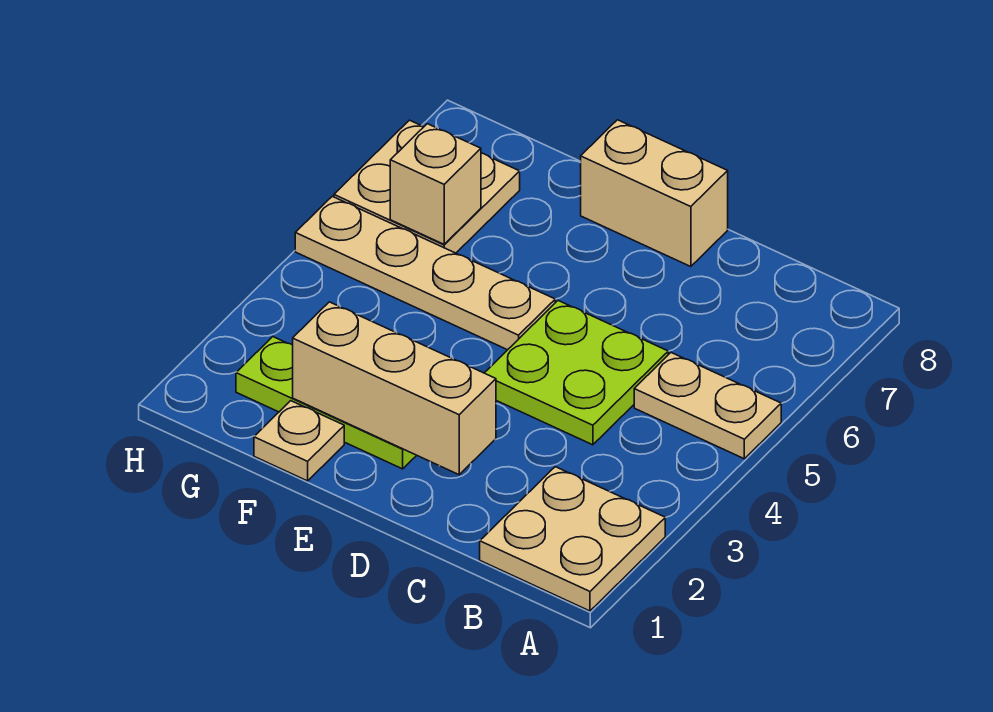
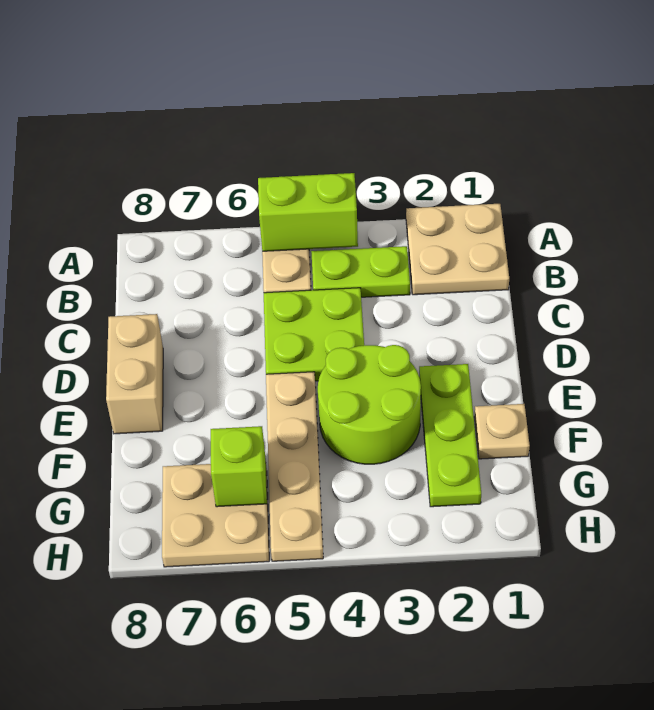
none -> lime 1x2 brick [258,173,358,251]
none -> lime 1x2 plate [311,246,410,297]
tan 1x3 brick [293,302,496,475] -> none
none -> lime 2x2 round brick [318,345,421,464]
tan 1x1 brick [390,124,481,244] -> lime 1x1 brick [211,426,267,507]

